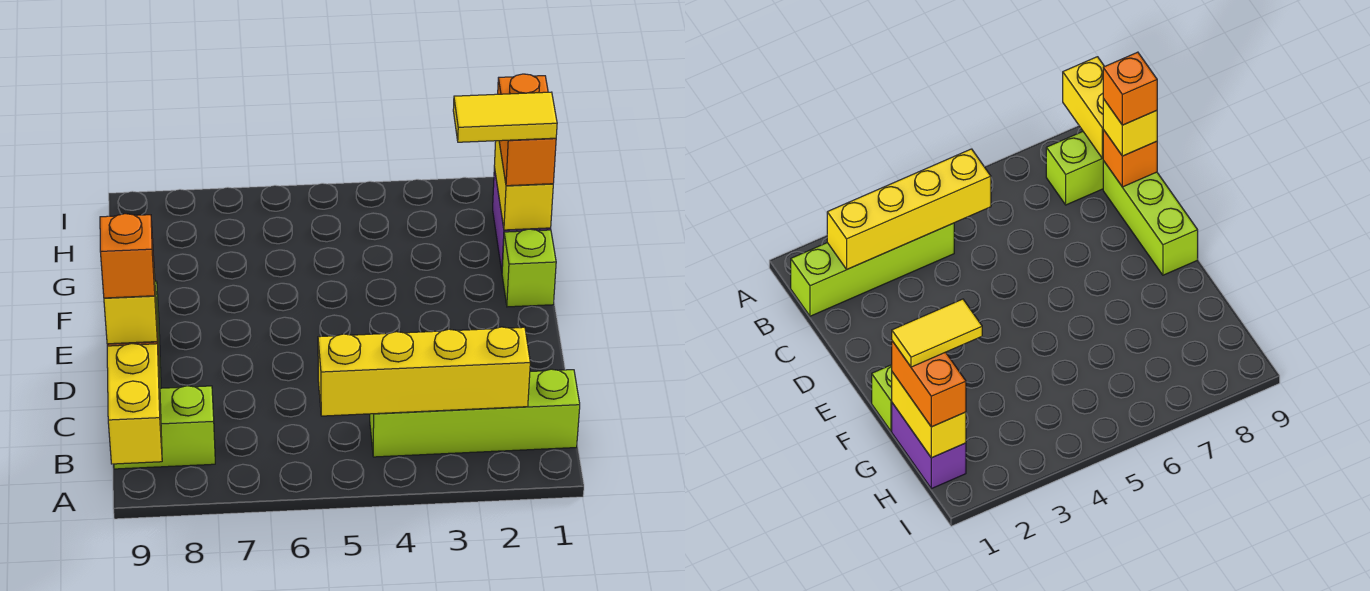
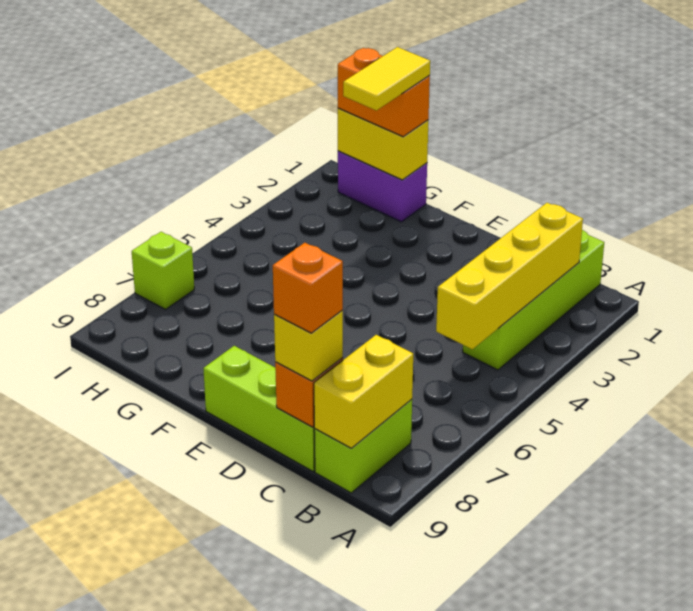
yellow 1x2 brick [107,343,162,464] -> yellow 1x2 brick turned to [314,335,413,448]
lime 1x1 brick [502,229,556,307] -> lime 1x1 brick moved to [132,232,194,309]

